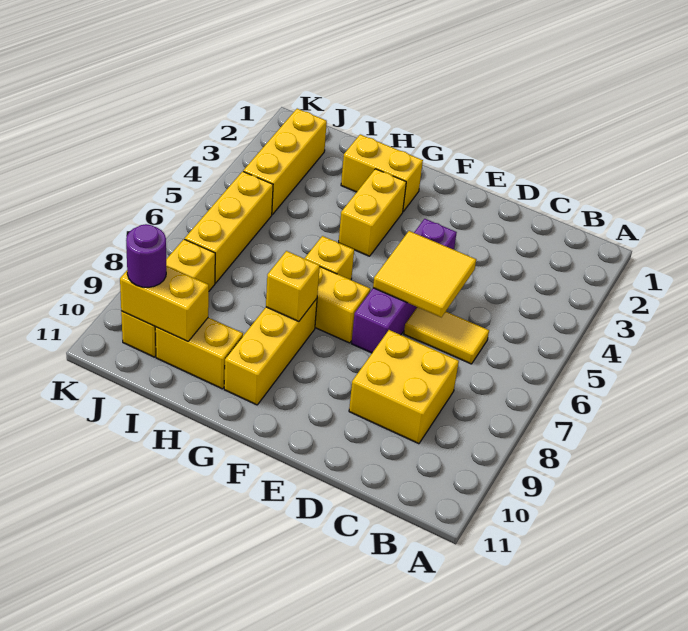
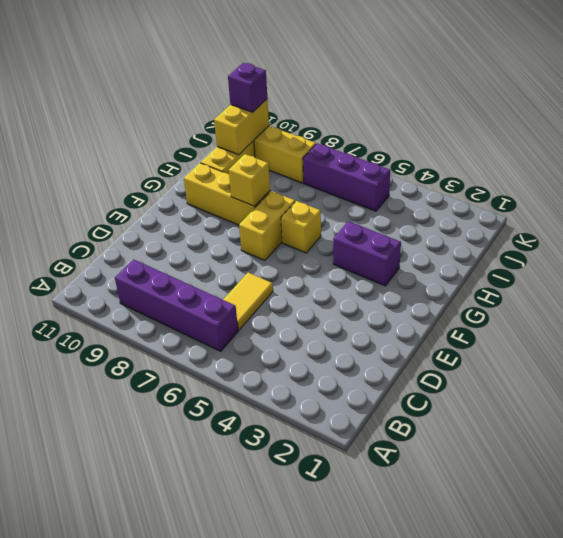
yellow 2x2 brick [349,330,459,444] -> none
yellow 2x2 tile [373,231,476,317] -> none
purple 1x4 brick [351,219,457,353] -> purple 1x4 brick moved to [115,259,238,351]
yellow 1x2 brick [341,134,423,211] -> none
yellow 1x2 brick [339,169,406,256] -> purple 1x2 brick [333,221,401,286]
yellow 1x3 brick [243,109,327,215] -> none
yellow 1x3 brick [185,171,273,283] -> purple 1x3 brick [303,143,390,211]
purple 1x1 round brick [126,224,166,287] -> purple 1x1 brick [228,63,267,112]

